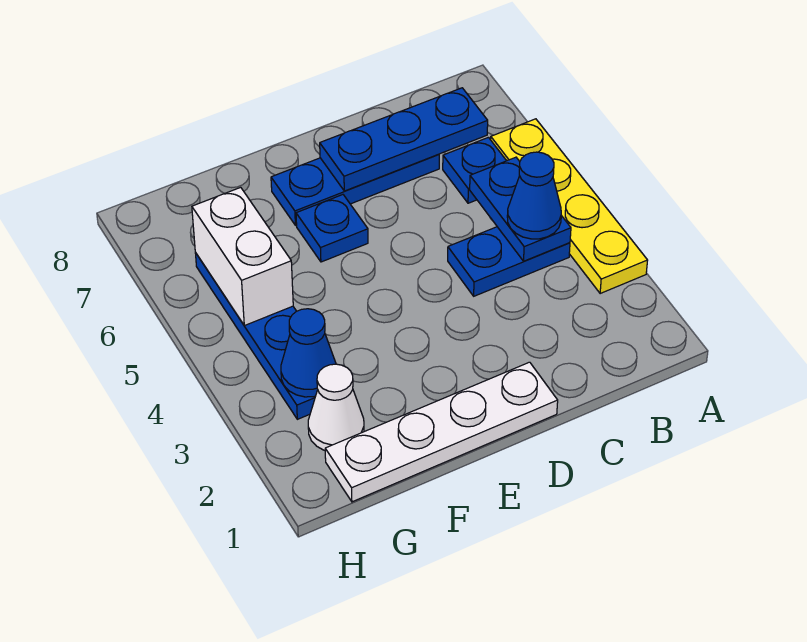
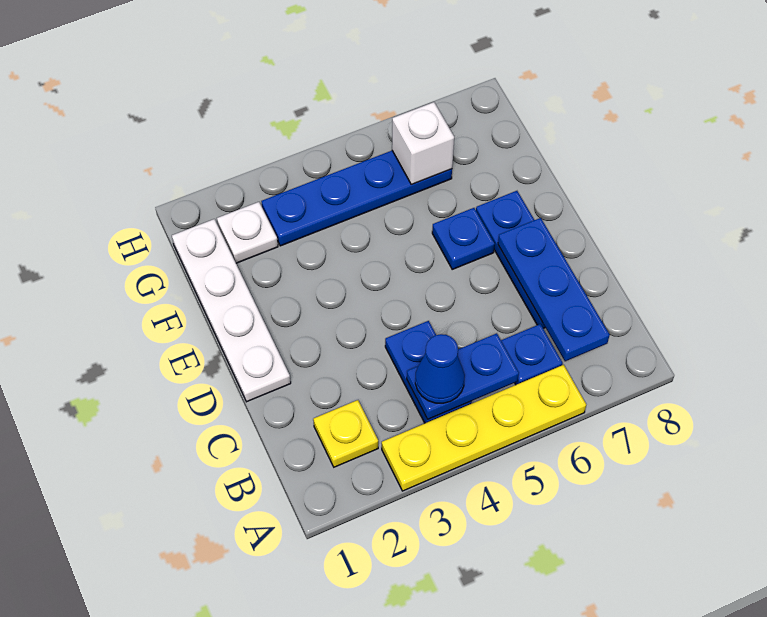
none -> yellow 1x1 plate [313,400,378,467]
white 1x1 cone [308,364,364,450] -> white 1x1 plate [217,202,278,263]
blue 1x1 cone [281,309,336,397] -> none
white 1x2 brick [192,187,293,326] -> white 1x1 brick [392,102,454,185]

